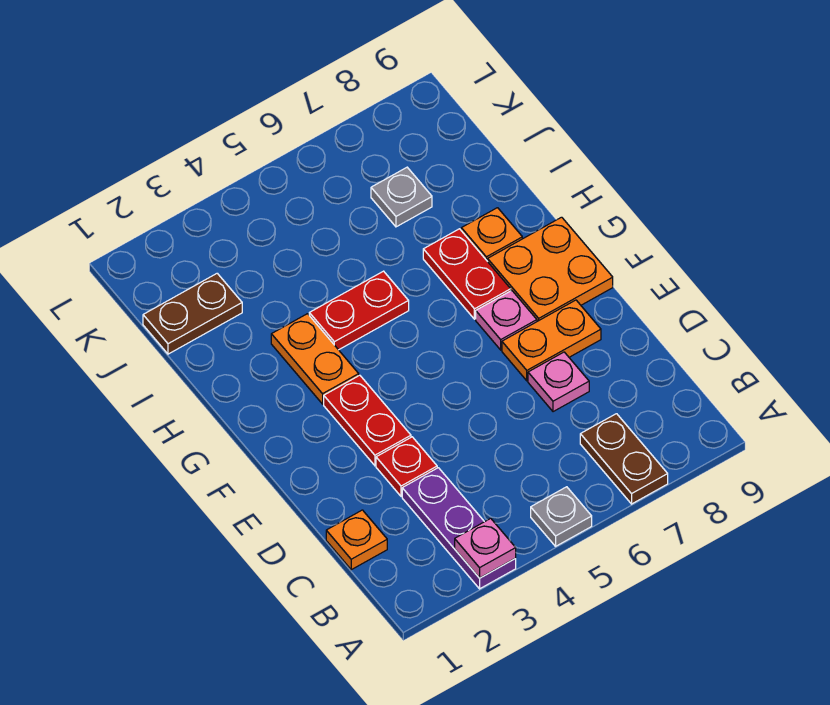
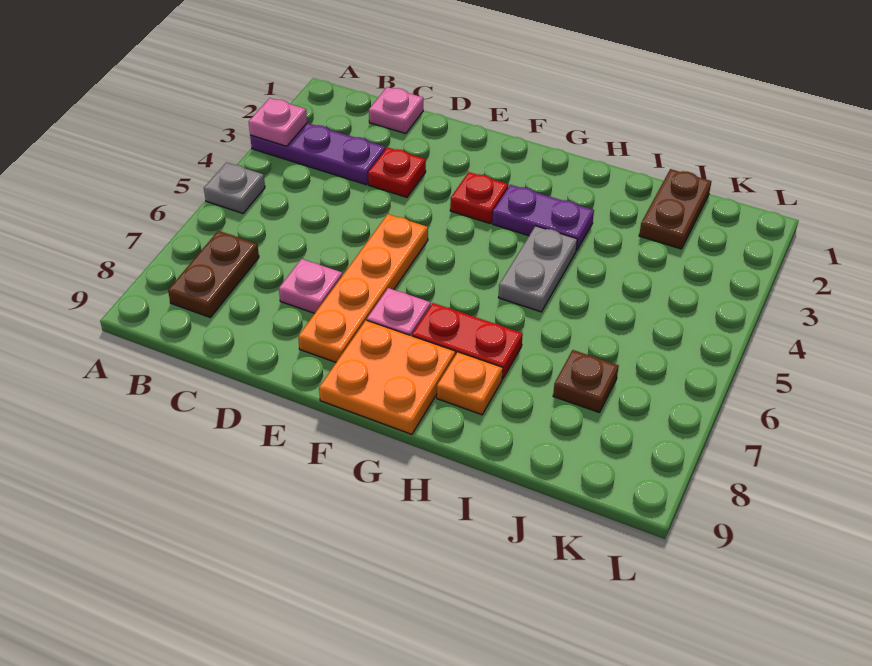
brown 1x2 plate [580,414,668,504] -> brown 1x2 plate turned to [168,231,259,318]
orange 1x1 plate [326,510,387,570] -> pink 1x1 plate [369,87,423,134]
red 1x2 plate [324,375,411,466] -> red 1x1 plate [450,172,508,223]
orange 1x2 plate [502,300,601,381] -> orange 1x4 plate [298,214,428,362]
orange 1x2 plate [271,314,359,404] -> purple 1x2 plate [492,185,594,251]
red 1x2 plate [309,271,409,350] -> grey 1x2 plate [498,226,577,312]
grey 1x1 plate [371,167,432,227] -> brown 1x1 plate [553,350,619,413]

